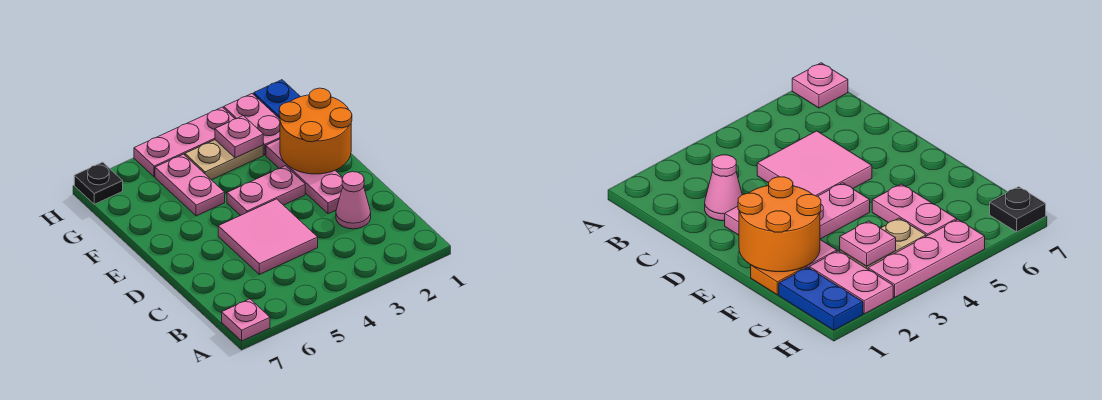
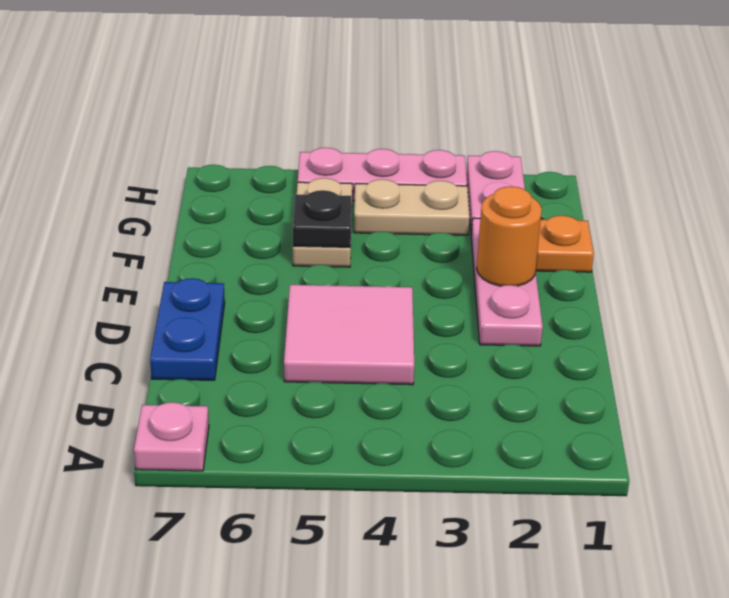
pink 1x1 cone [336,172,371,229] -> none
orange 2x2 round brick [279,88,352,174] -> orange 1x1 round brick [477,186,542,286]
pink 1x2 plate [227,166,305,216] -> none
pink 1x2 plate [155,154,225,216] -> tan 1x2 plate [293,178,352,267]
blue 1x2 plate [254,80,300,119] -> blue 1x2 plate moved to [150,278,225,380]
pink 1x1 plate [215,116,263,158] -> none
black 1x1 plate [74,162,123,204] -> black 1x1 plate moved to [293,190,352,247]

